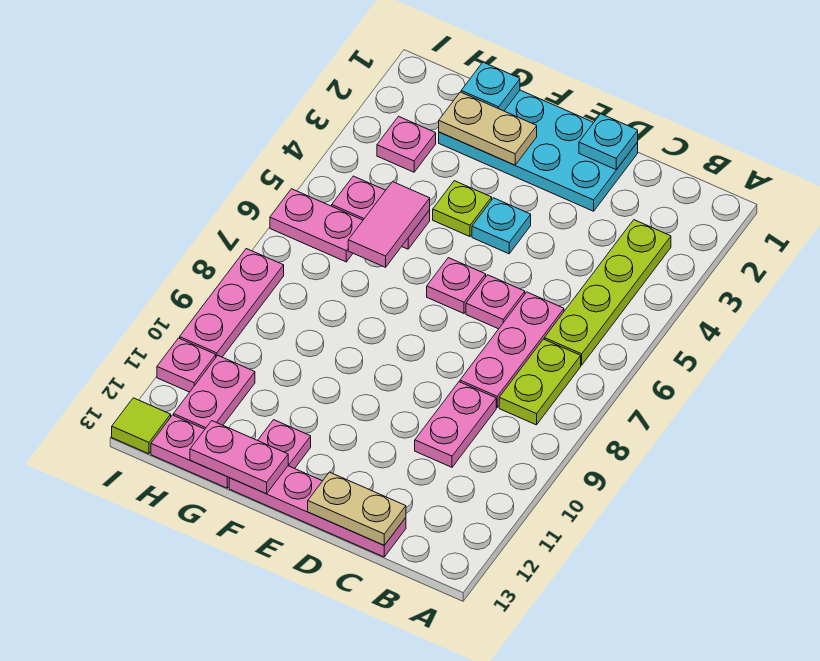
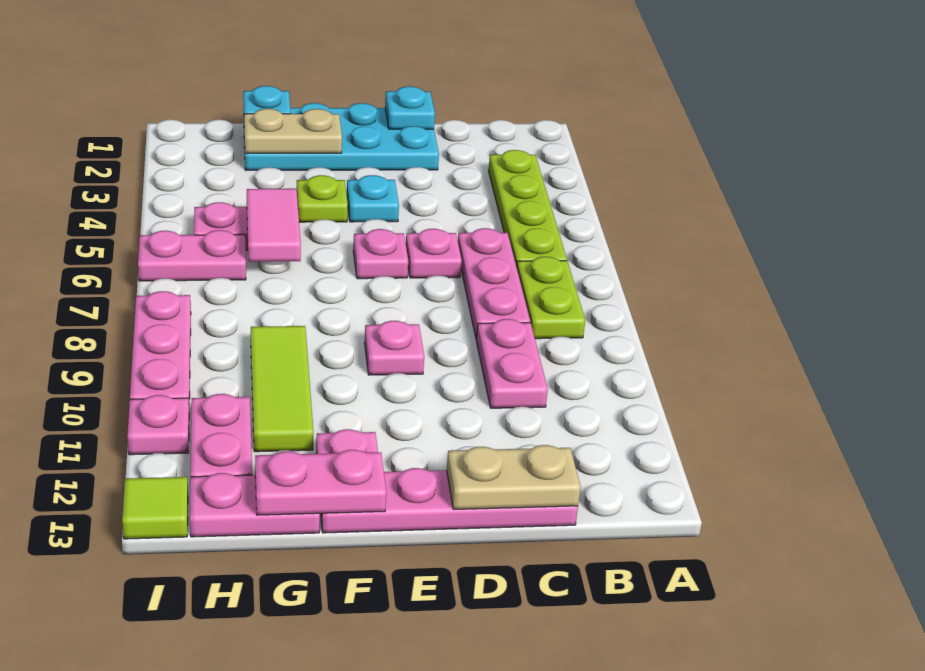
none -> lime 1x3 tile [251,326,313,452]
pink 1x1 plate [377,116,436,172] -> pink 1x1 plate moved to [364,321,424,375]

